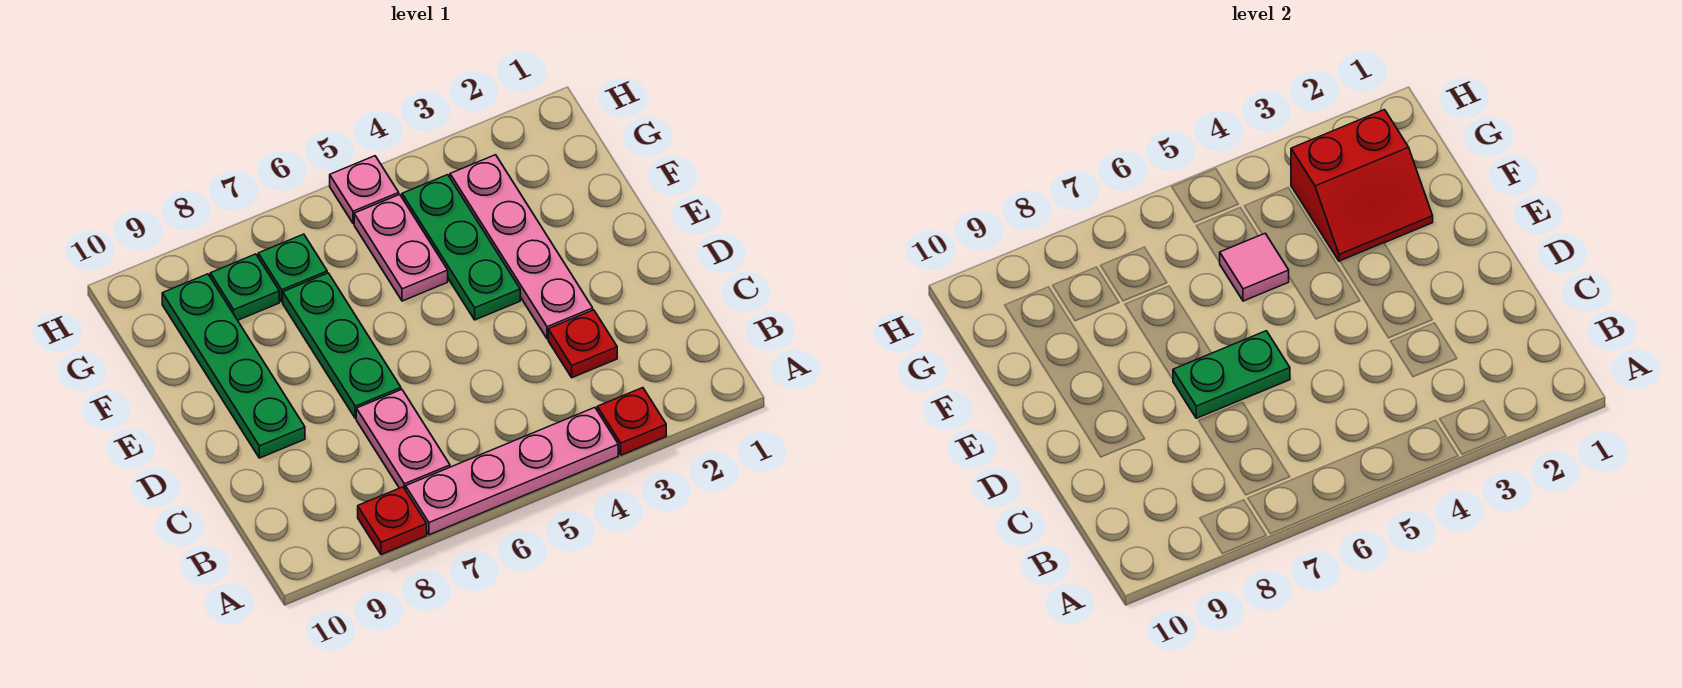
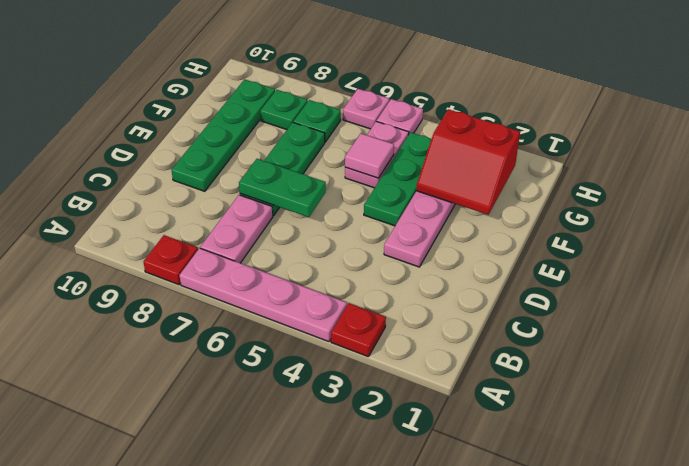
red 1x1 plate [548,310,617,378] -> none
none -> pink 1x1 plate [343,89,389,129]

